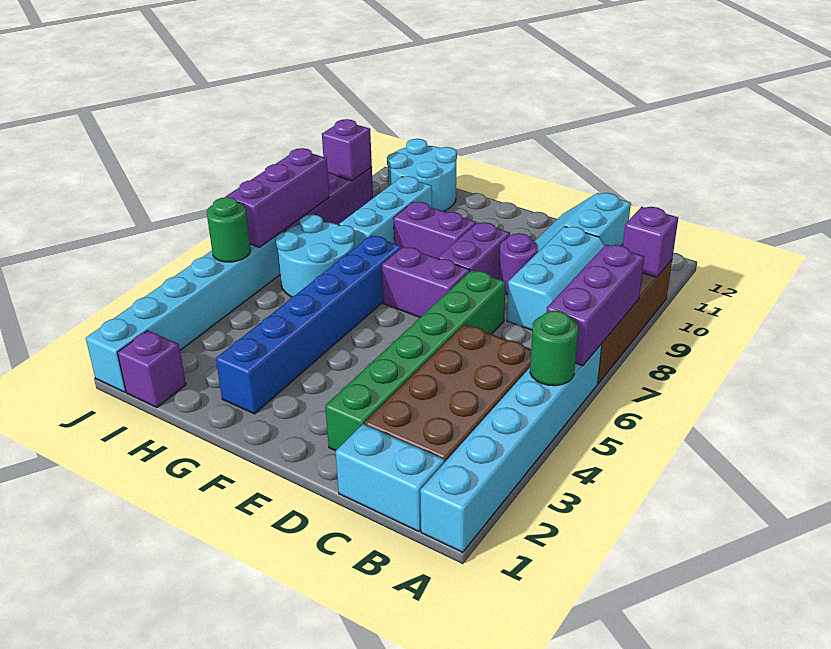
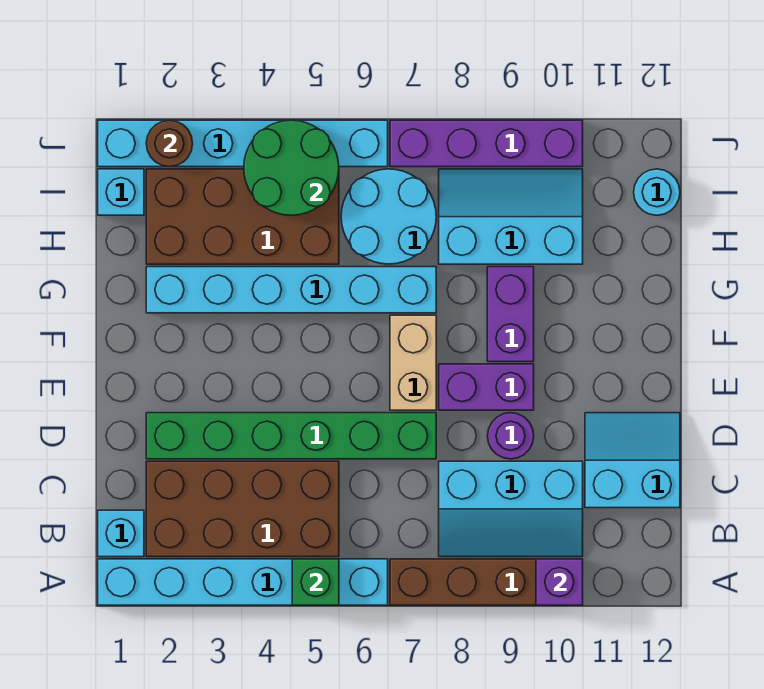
green 1x1 round brick [530,311,578,386] -> green 1x1 brick [292,559,339,605]
purple 1x3 brick [546,244,644,366] -> none
cyan 1x2 brick [336,424,445,532] -> cyan 1x1 brick [98,510,144,557]
purple 1x2 brick [382,247,470,317] -> tan 1x2 brick [390,315,436,410]
blue 1x6 brick [216,236,402,414] -> cyan 1x6 brick [146,267,436,313]
none -> brown 2x4 brick [146,169,339,264]
cyan 2x2 round brick [387,139,457,211] -> cyan 1x1 round brick [634,169,680,215]
purple 1x1 brick [118,330,186,407] -> cyan 1x1 brick [98,169,144,215]
none -> brown 1x1 round brick [146,120,193,167]
green 1x1 round brick [207,197,251,262] -> green 2x2 round brick [244,120,339,215]
purple 1x3 brick [226,148,329,247] -> none
purple 1x1 brick [322,119,372,181] -> none

